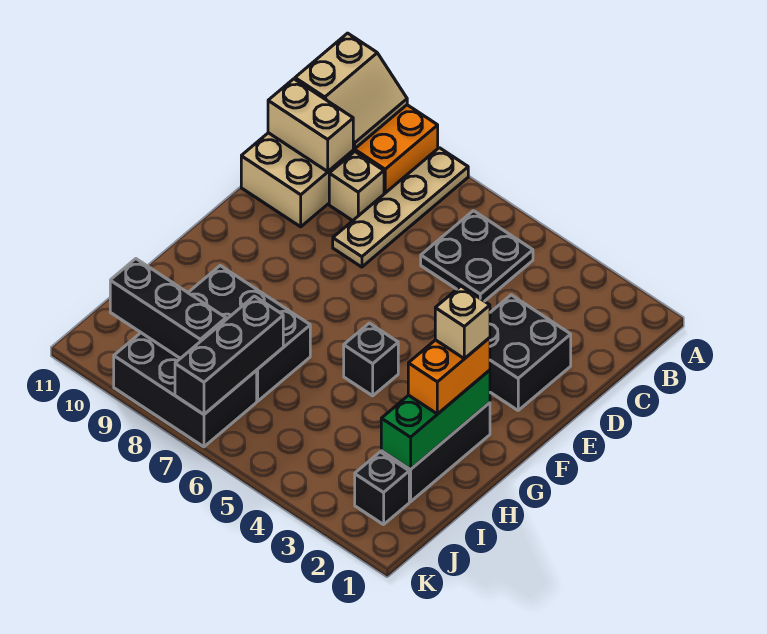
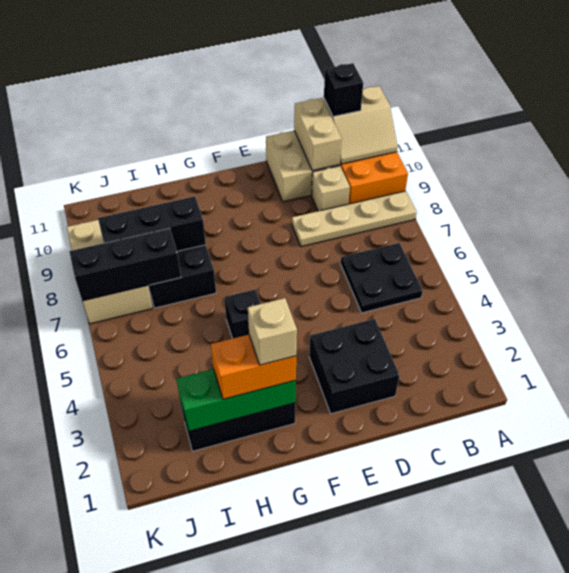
black 1x1 brick [355,452,409,524] -> black 1x1 brick moved to [324,63,363,116]
black 2x3 brick [114,333,257,447] -> tan 2x3 brick [67,220,153,324]
black 1x3 brick [110,259,226,358] -> black 1x3 brick turned to [98,196,206,251]

